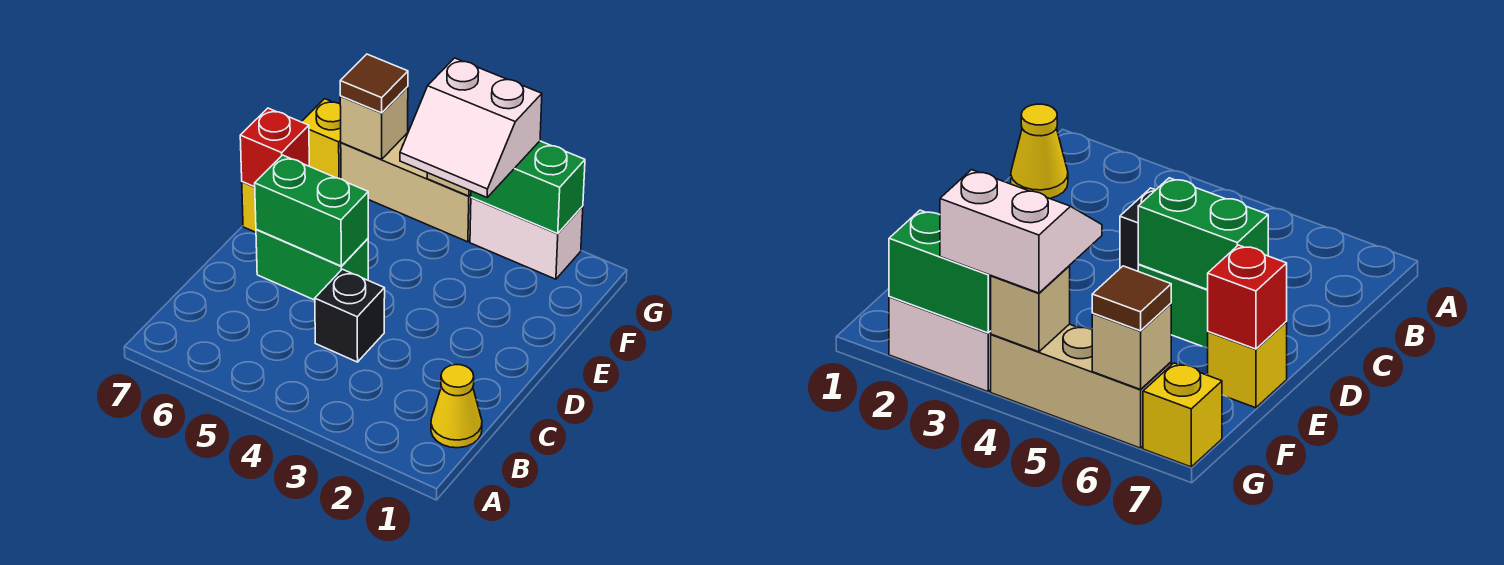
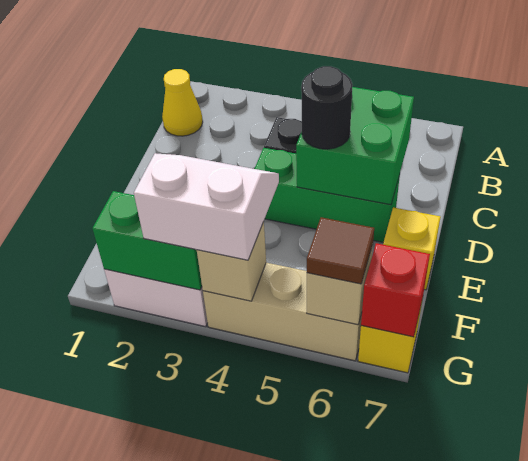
green 1x2 brick [256,229,368,300] -> green 1x3 brick [255,148,400,242]
green 1x2 brick [255,155,368,266] -> green 2x2 brick [296,87,414,205]
none -> black 1x1 round brick [301,66,353,149]
red 1x1 brick [240,108,309,187] -> red 1x1 brick moved to [361,243,430,337]

